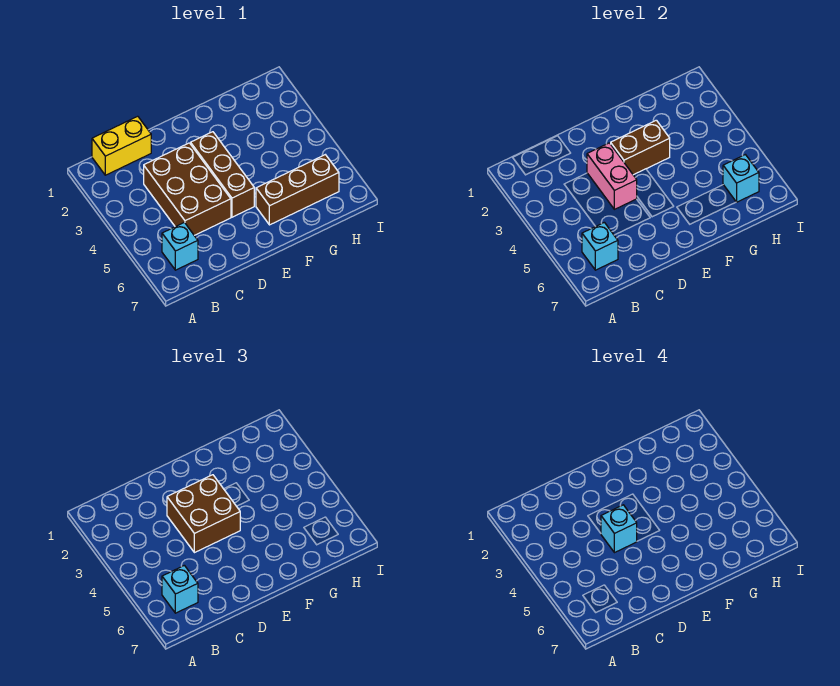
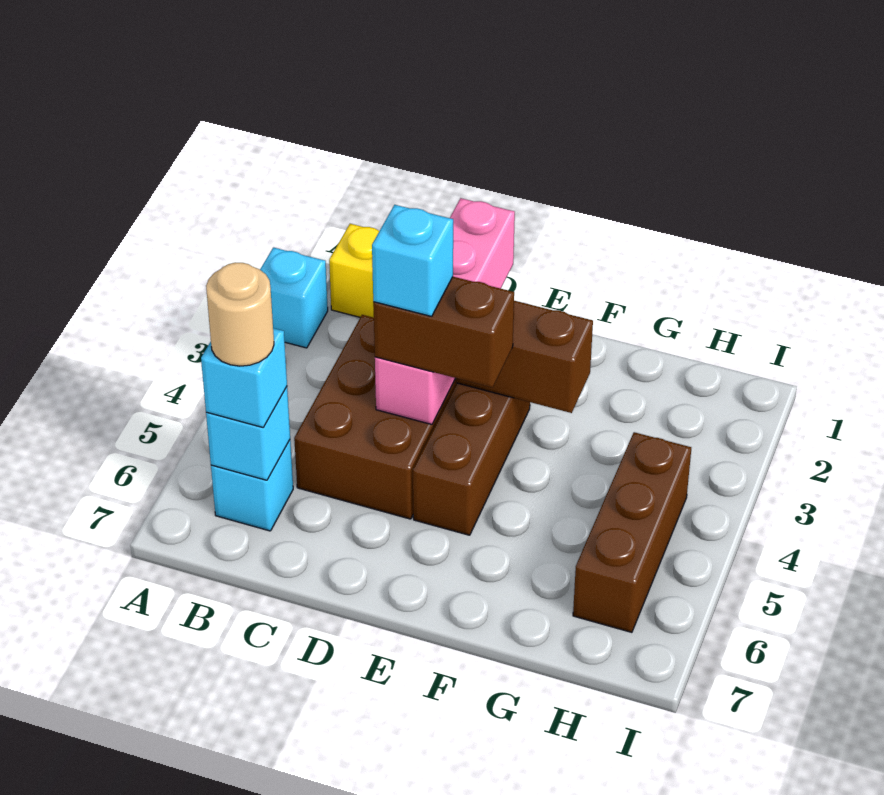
none -> tan 1x1 round brick [206,263,274,366]
pink 1x2 brick [587,143,637,209] -> pink 1x4 brick [375,198,515,424]
brown 2x2 brick [167,475,240,553] -> brown 1x2 brick [373,277,514,387]
brown 1x3 brick [256,155,339,225] -> brown 1x3 brick turned to [573,432,691,632]
cyan 1x1 brick [723,155,759,202] -> cyan 1x1 brick moved to [260,248,328,348]

